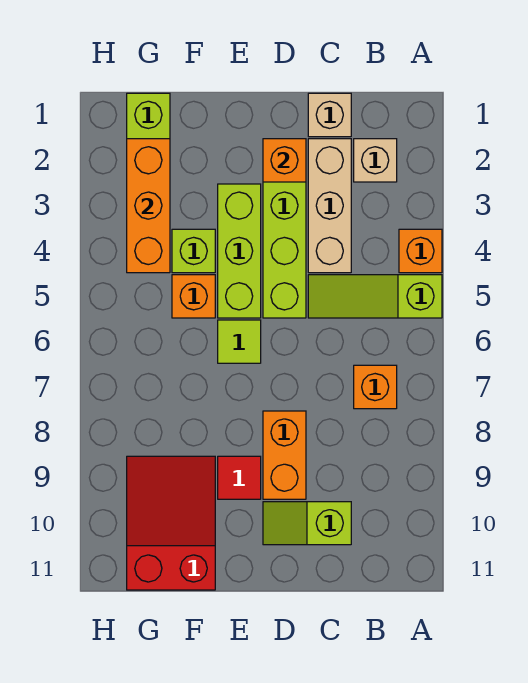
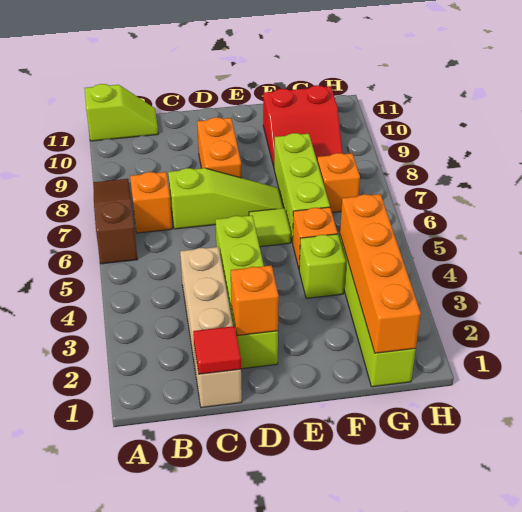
orange 1x1 brick [399,229,442,273] -> orange 1x1 brick moved to [317,153,360,212]
lime 1x3 slope [308,275,442,318] -> lime 1x3 slope moved to [168,168,283,229]
none -> brown 1x3 slope [94,179,138,264]
tan 1x1 brick [354,139,397,182] -> none
lime 1x2 slope [263,502,351,545] -> lime 1x2 slope moved to [84,84,158,141]
lime 1x3 brick [218,184,261,318] -> lime 1x3 brick moved to [274,133,330,243]
red 1x1 tile [218,456,261,499] -> red 1x1 tile moved to [193,326,241,374]
red 2x3 slope [127,456,215,590] -> red 2x2 slope [263,85,343,167]
orange 1x3 brick [127,139,170,273] -> orange 1x4 brick [340,194,421,353]

